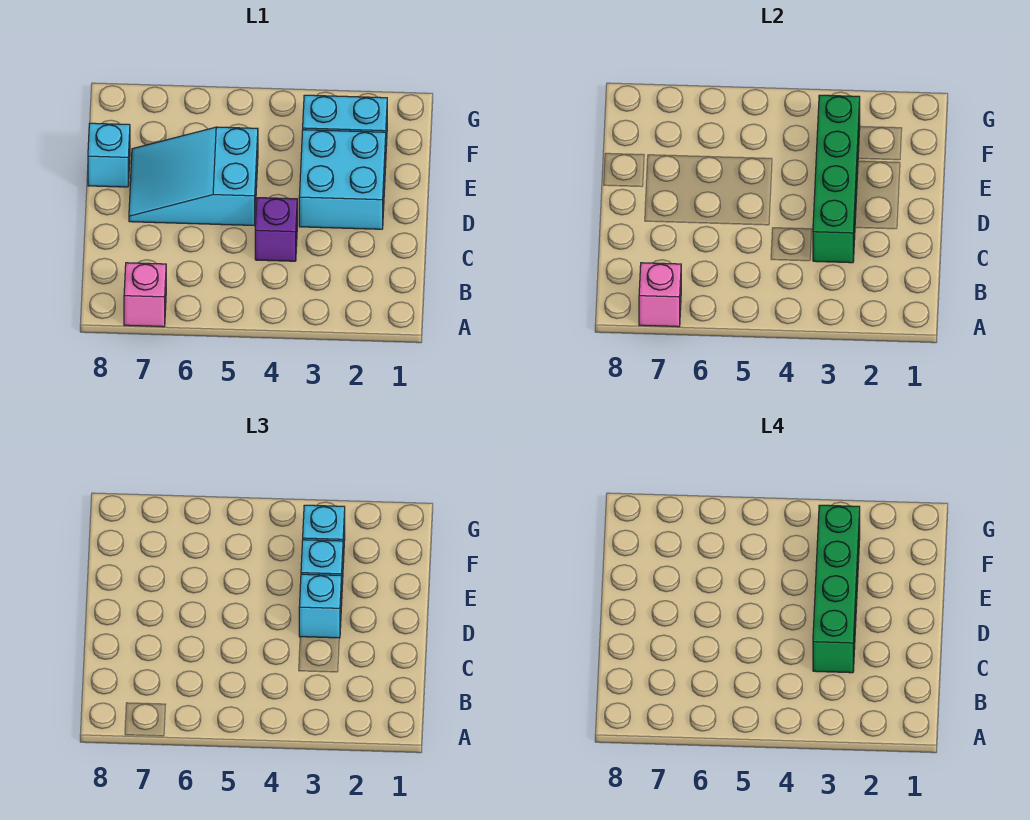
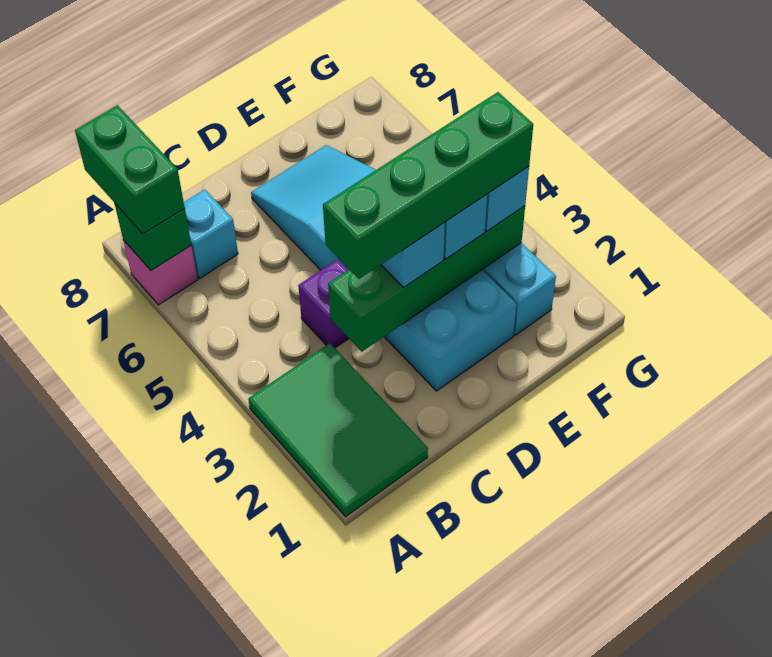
none -> green 2x3 tile [248,343,428,517]
pink 1x1 brick [639,263,681,327] -> green 1x1 brick [115,204,191,270]
none -> green 1x2 brick [75,105,185,234]
cyan 1x1 brick [88,123,130,187] -> cyan 1x1 brick moved to [184,189,238,278]

